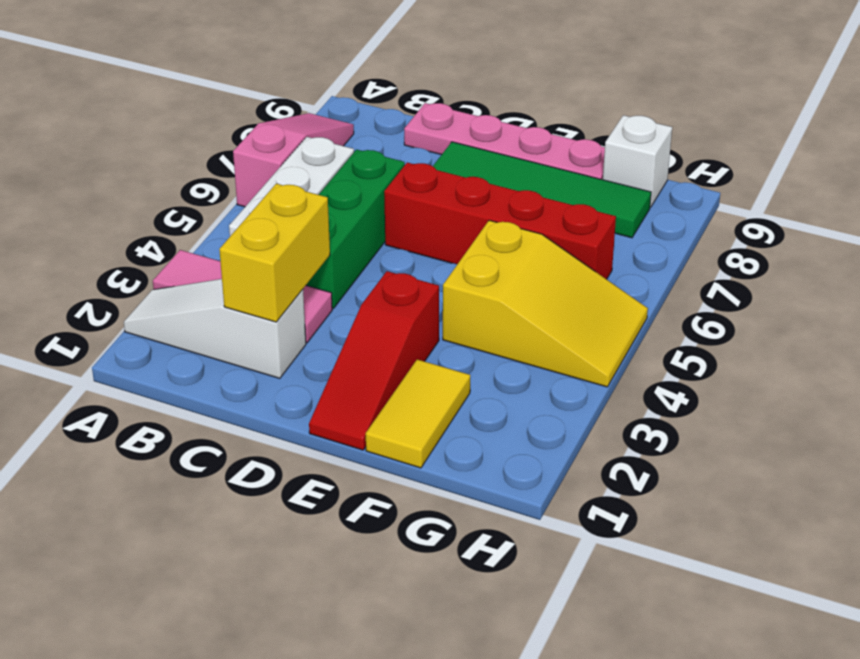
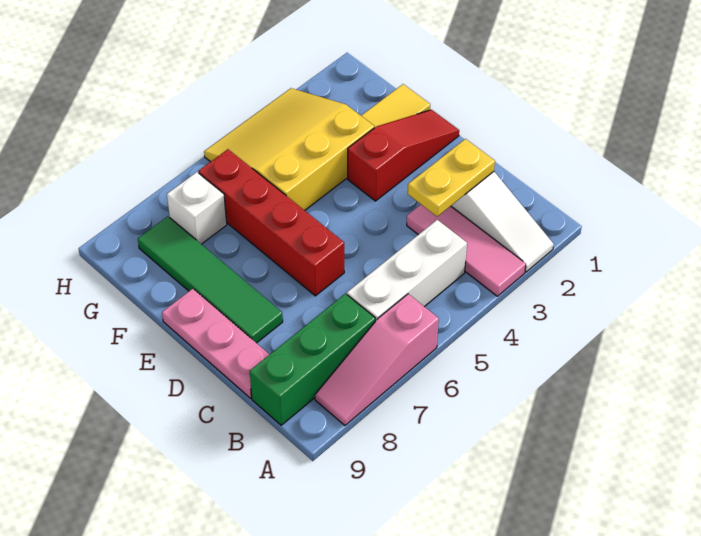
yellow 1x2 brick [219,184,330,322] -> yellow 1x2 plate [408,139,495,217]
green 1x3 brick [306,150,405,309] -> green 1x3 brick moved to [250,294,375,425]
pink 1x4 plate [404,103,605,180] -> pink 1x3 plate [162,289,270,398]
yellow 2x3 slope [443,220,648,387] -> yellow 3x3 slope [204,88,374,210]
white 1x1 brick [603,115,672,208] -> white 1x1 brick moved to [167,172,227,244]

